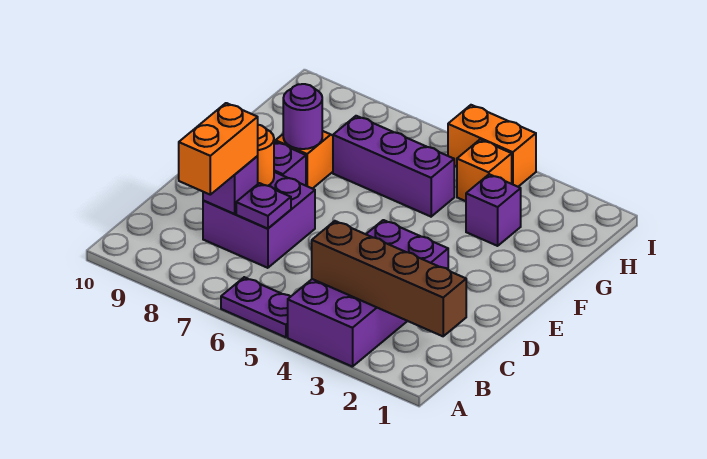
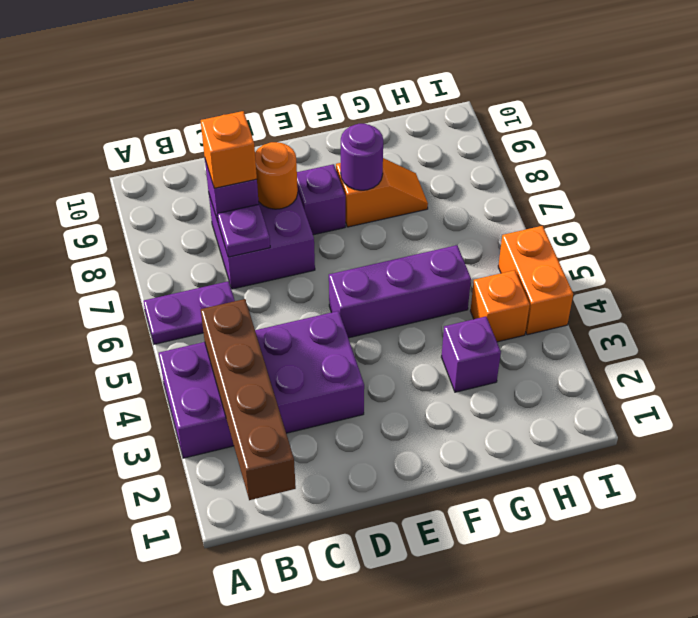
purple 1x2 plate [221,277,291,337] -> purple 1x2 plate turned to [143,281,235,344]
orange 1x2 brick [179,103,258,195] -> orange 1x1 brick [201,111,257,188]
purple 1x3 brick [333,116,454,217] -> purple 1x3 brick turned to [329,245,471,338]

